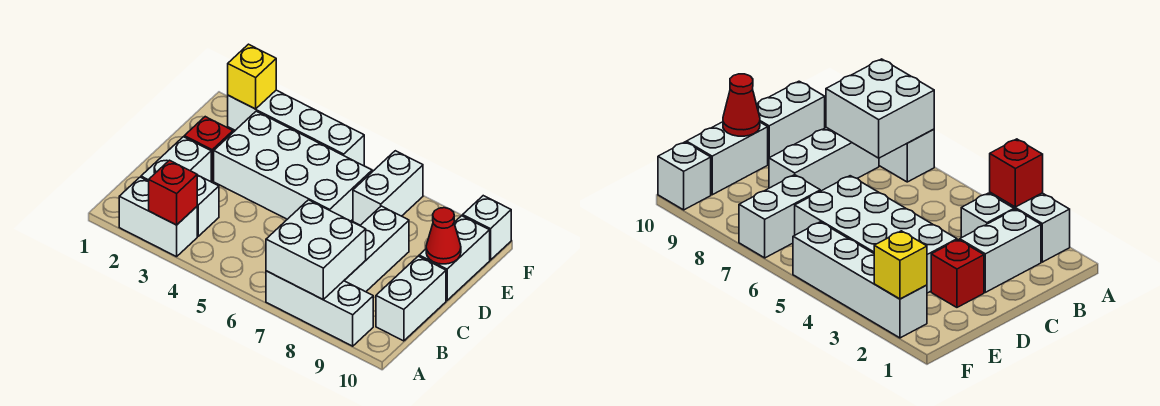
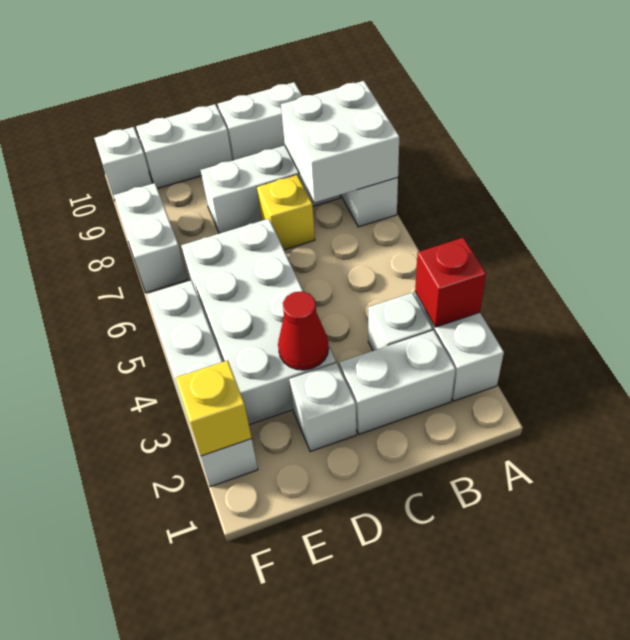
none -> yellow 1x1 brick [257,175,315,250]
red 1x1 brick [184,117,233,181] -> white 1x1 brick [289,363,356,452]
red 1x1 cone [426,208,461,264] -> red 1x1 cone moved to [278,291,329,370]
white 1x2 brick [353,151,423,225] -> white 1x2 brick turned to [113,183,187,293]

